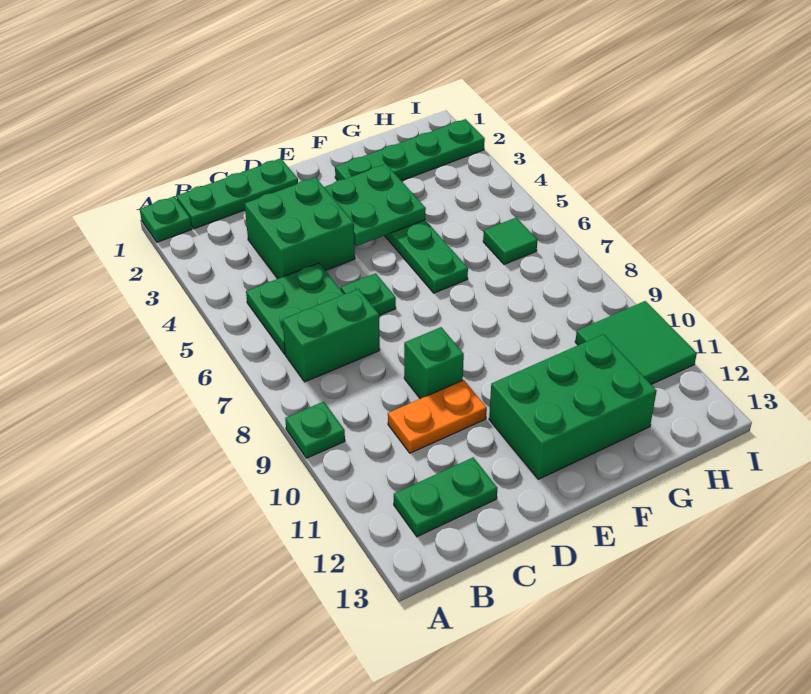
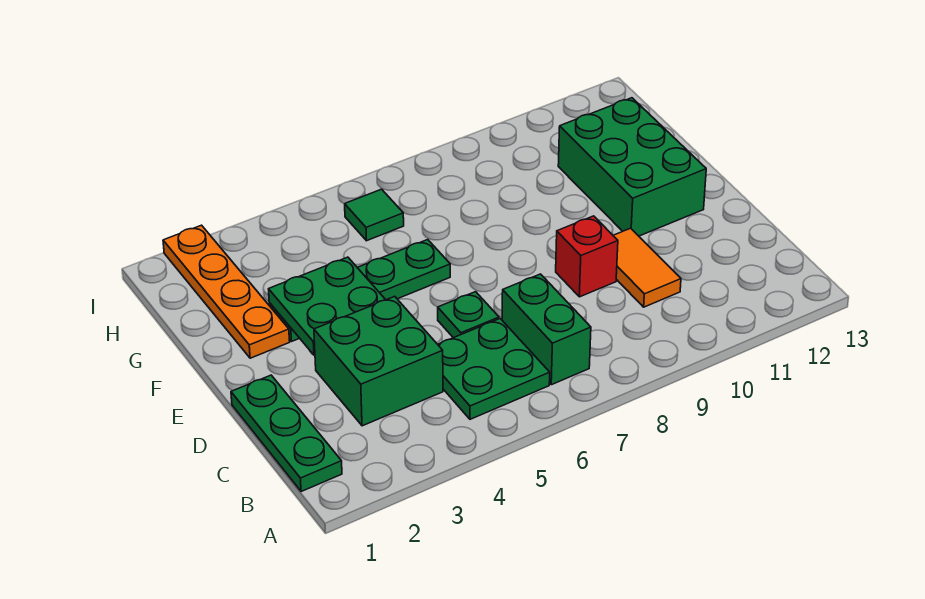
green 1x1 plate [140,196,192,242] -> none
green 1x1 plate [285,402,345,458] -> none
green 1x2 plate [394,457,497,537] -> none
orange 1x2 plate [388,380,487,453] -> orange 1x2 tile [613,228,681,307]
green 1x1 brick [404,327,464,399] -> red 1x1 brick [556,216,618,297]
green 1x4 plate [335,119,485,181] -> orange 1x4 plate [163,225,290,358]
green 2x2 tile [575,301,697,384] -> none

